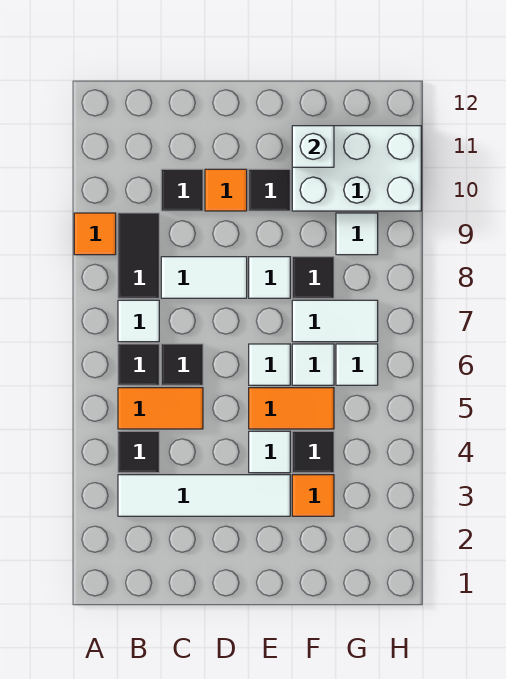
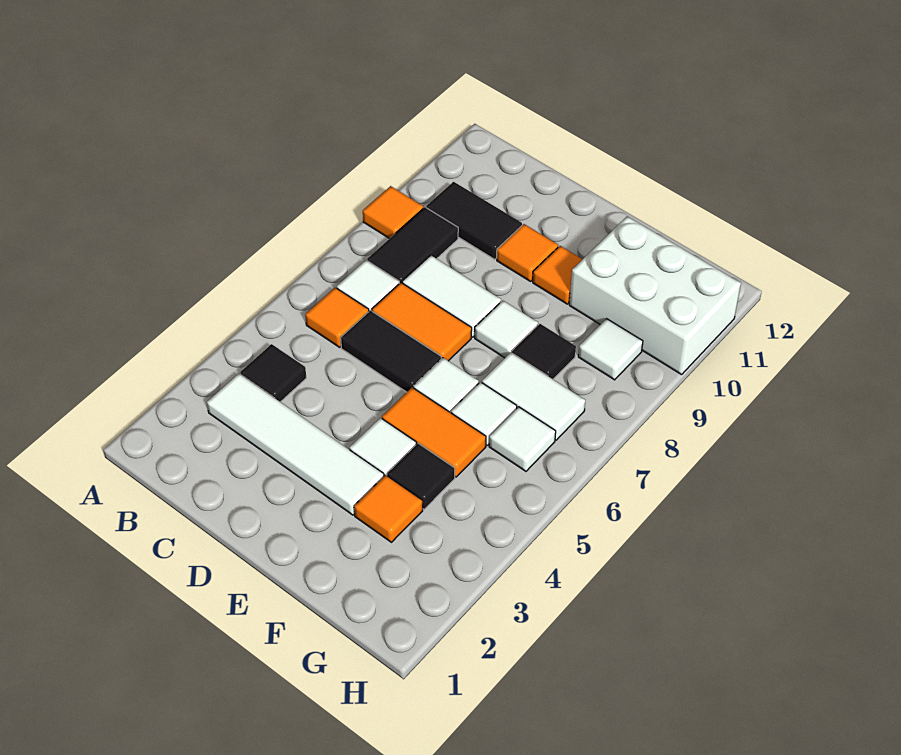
orange 1x2 tile [118,388,203,429] -> orange 1x2 tile moved to [372,283,472,361]
black 1x1 tile [118,344,159,385] -> orange 1x1 tile [305,288,369,347]
black 1x1 tile [161,344,203,385] -> black 1x2 tile [341,310,441,392]
black 1x1 tile [161,169,203,211] -> black 1x2 tile [426,182,522,259]
black 1x1 tile [249,169,290,211] -> orange 1x1 tile [533,246,582,304]
white 1x1 brick [292,126,334,167] -> none

